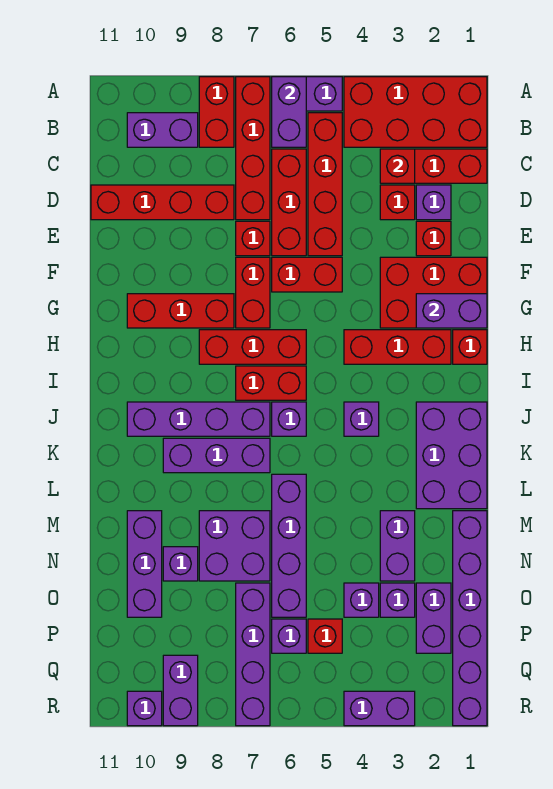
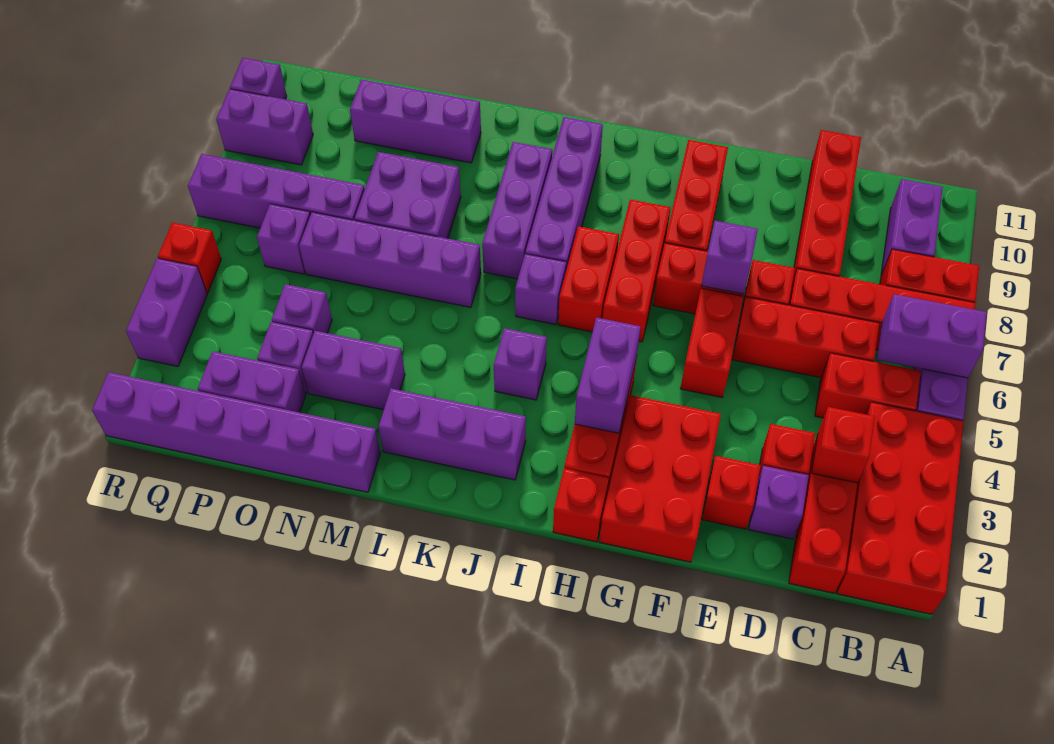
red 1x4 brick [308,113,342,256] -> red 1x2 brick [815,353,921,418]
purple 1x2 brick [416,294,487,328] -> purple 1x2 brick moved to [575,317,641,433]
purple 2x3 brick [416,402,487,509] -> purple 1x3 brick [378,388,526,480]
purple 1x1 brick [163,547,198,581] -> purple 1x1 brick moved to [701,221,758,294]
red 1x1 brick [308,619,342,653] -> red 1x1 brick moved to [158,223,221,293]

